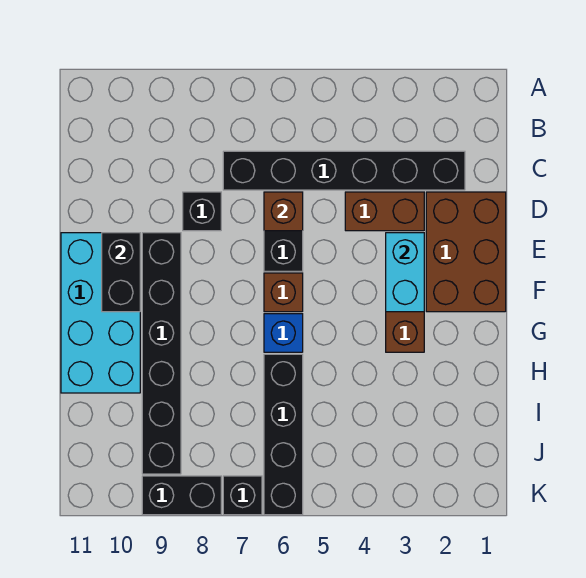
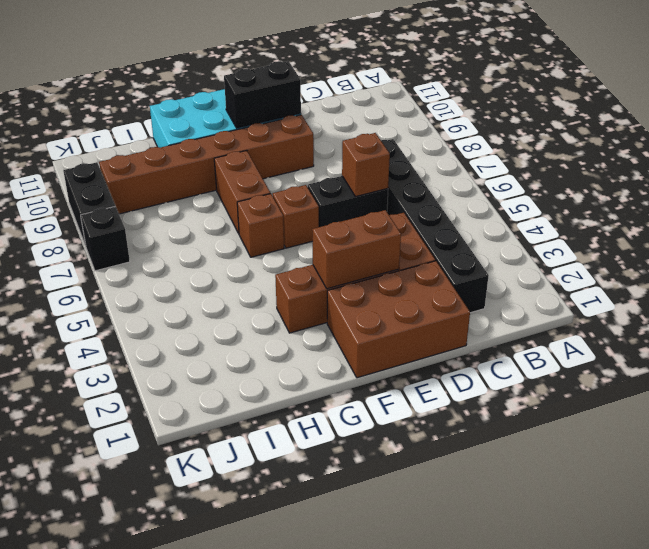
black 1x1 brick [183,192,221,231] -> none
cyan 1x2 brick [386,233,424,312] -> brown 1x2 brick [312,210,401,289]
black 1x6 brick [142,233,181,474] -> brown 1x6 brick [99,115,314,214]
blue 1x1 brick [264,314,303,352] -> brown 1x1 brick [237,194,284,257]
none -> brown 1x2 brick [214,151,270,233]
black 1x4 brick [264,354,303,515] -> none

